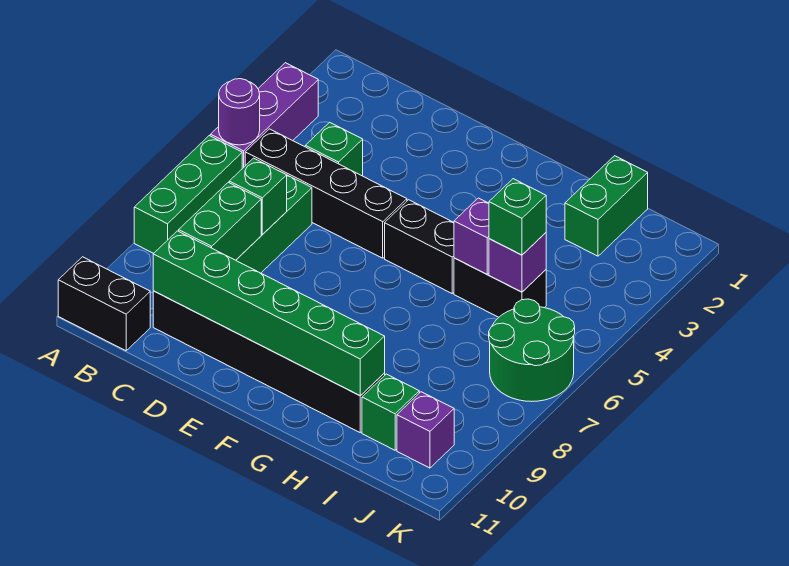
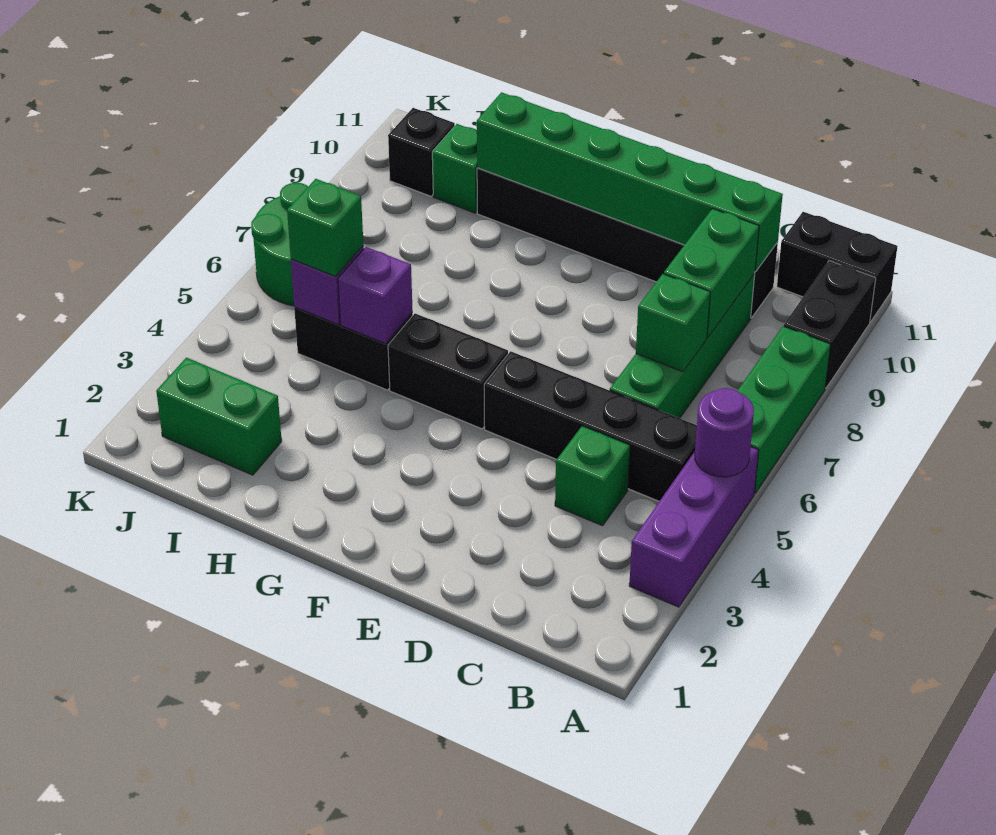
none -> black 1x2 brick [784,261,876,388]
green 1x2 brick [565,156,648,256] -> green 1x2 brick turned to [156,358,282,475]
purple 1x1 brick [397,392,454,468] -> black 1x1 brick [388,108,455,196]

